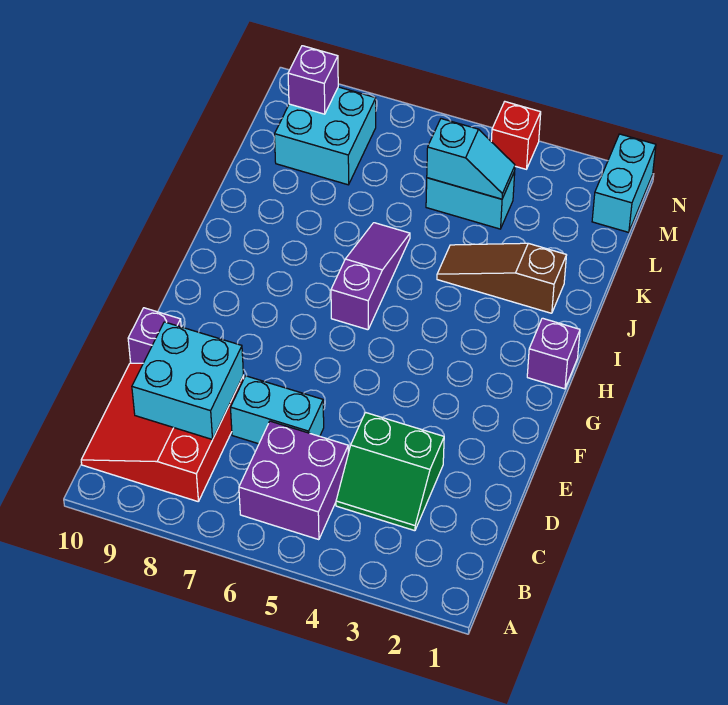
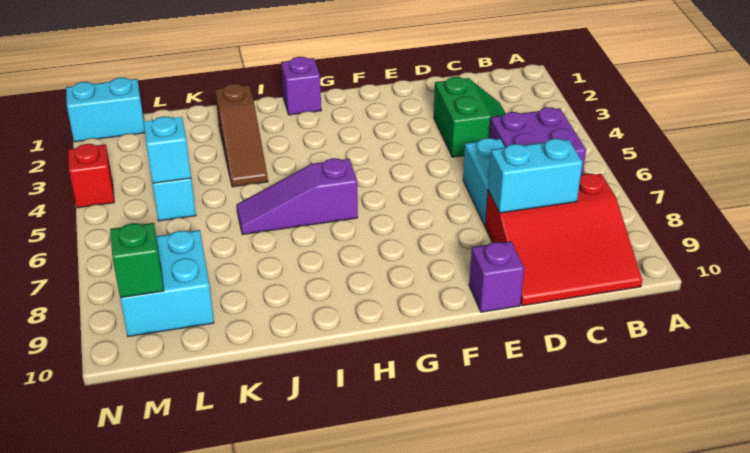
cyan 2x2 brick [132,322,243,440] -> cyan 1x2 brick [488,139,583,213]
purple 1x1 brick [288,46,338,114] -> green 1x1 brick [110,223,164,298]

